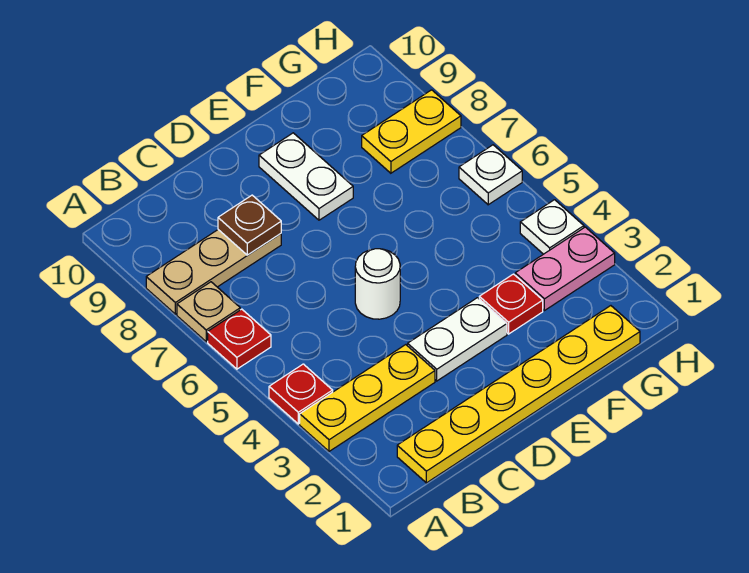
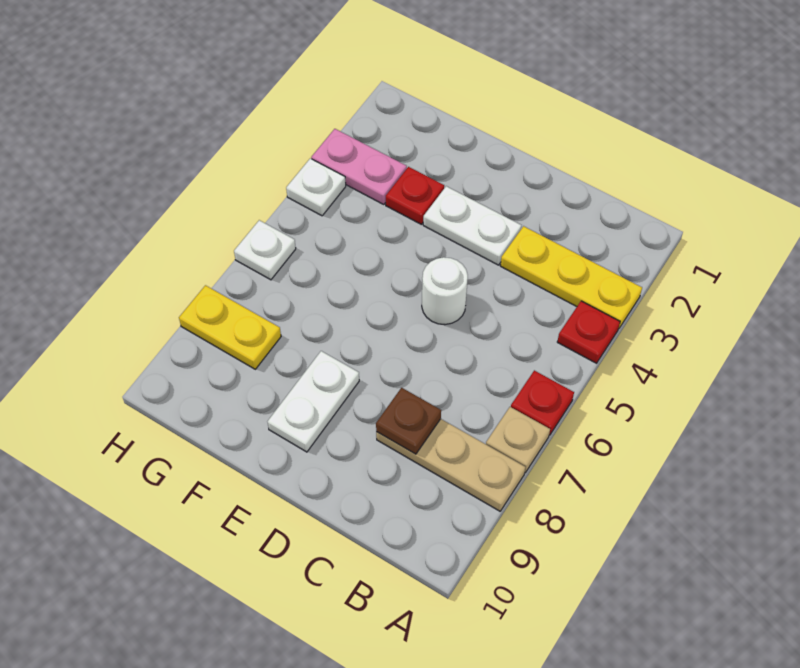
yellow 1x6 plate [397,306,640,483] -> none

